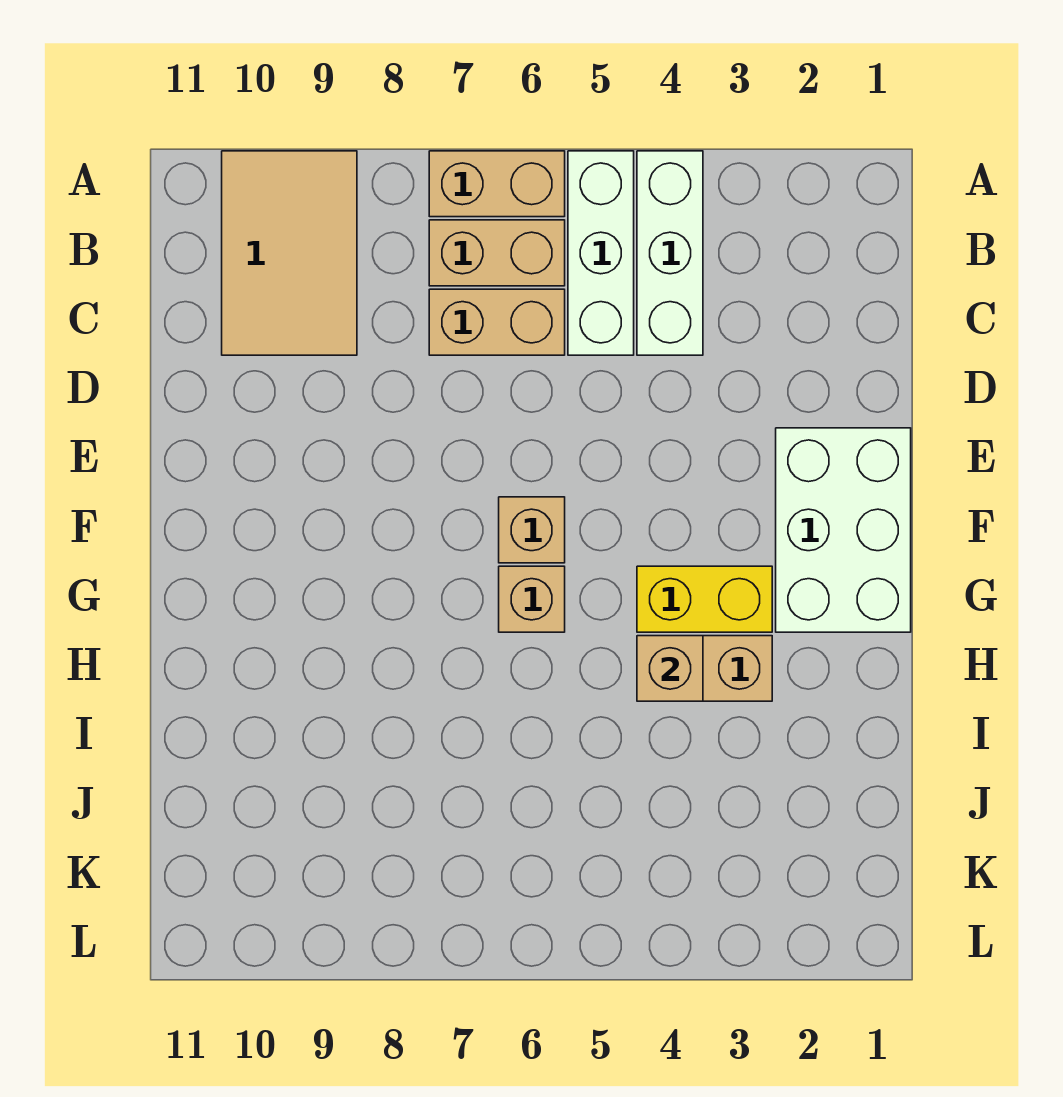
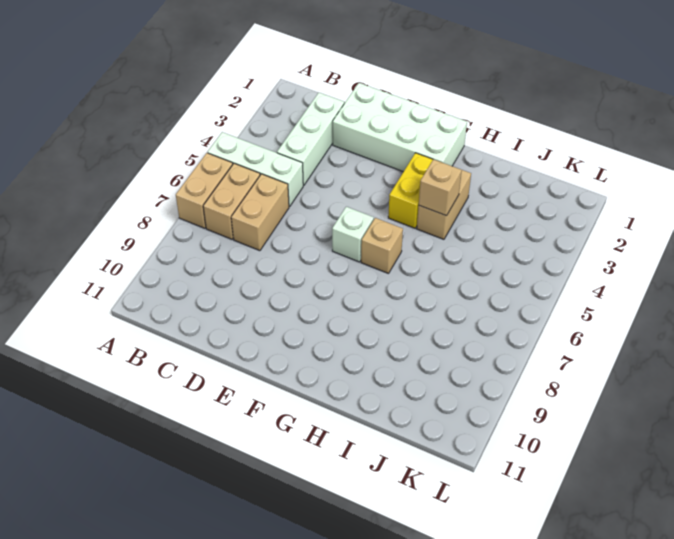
white 1x3 brick [637,151,703,355] -> white 1x3 brick turned to [277,93,344,186]
tan 2x3 tile [222,151,357,355] -> none
white 2x3 brick [776,428,911,632] -> white 2x4 brick [333,83,467,172]
tan 1x1 brick [499,497,565,563] -> white 1x1 brick [332,207,374,262]

